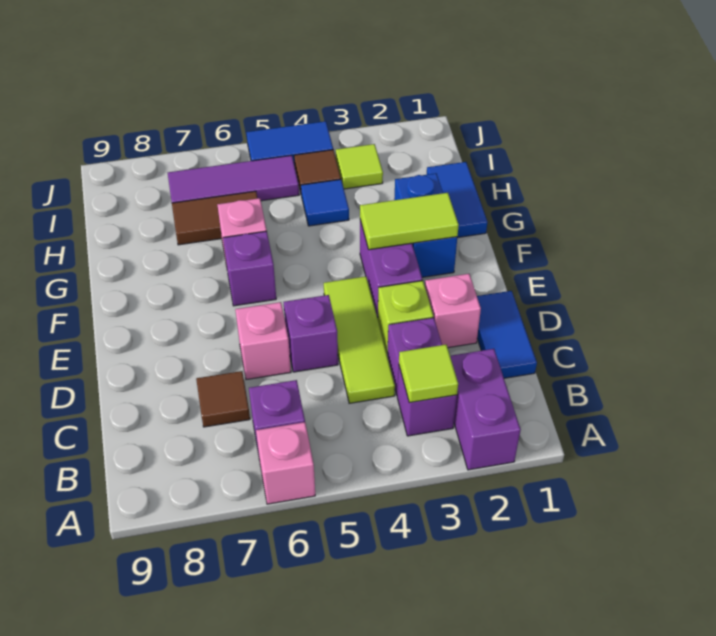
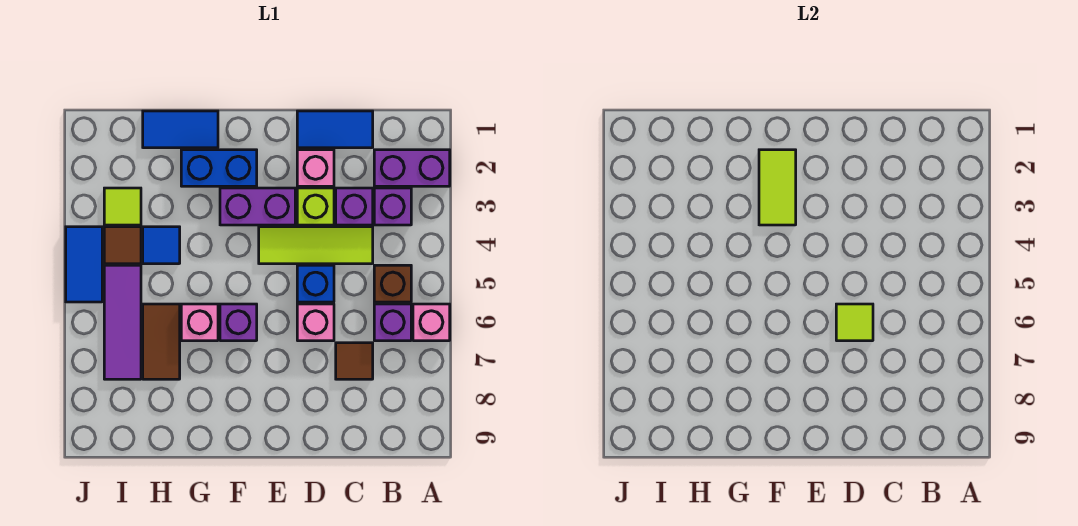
lime 1x1 tile [399,345,458,403] -> lime 1x1 tile moved to [836,304,873,341]
none -> brown 1x1 brick [374,265,411,302]
purple 1x1 brick [284,295,338,372] -> blue 1x1 brick [297,265,334,302]

